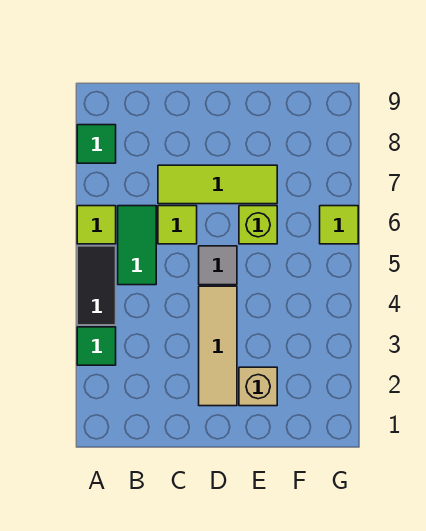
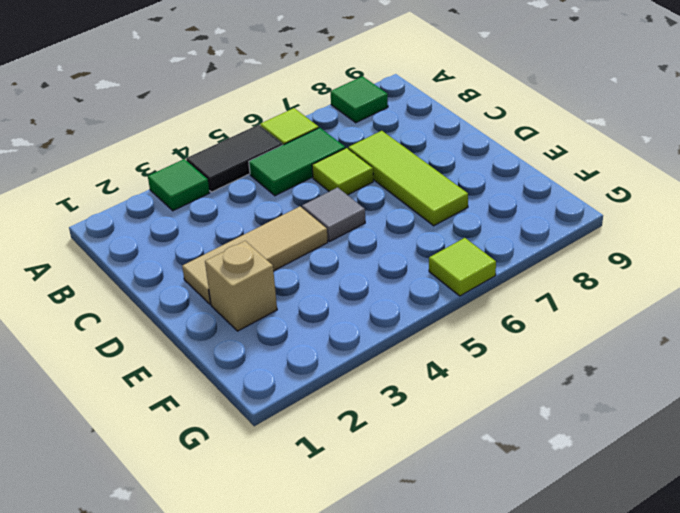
lime 1x1 brick [239,206,277,244] -> none

